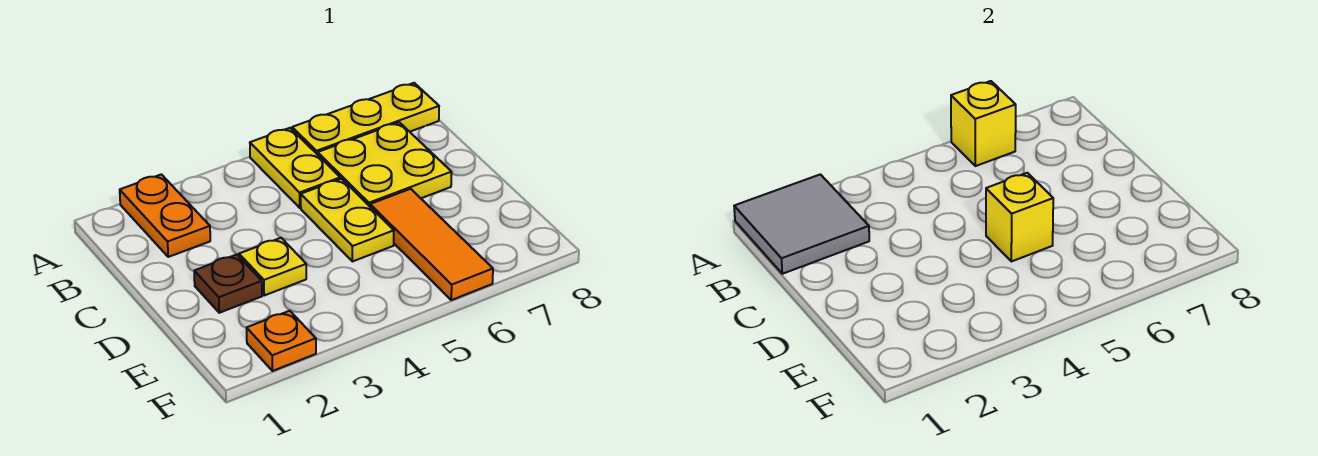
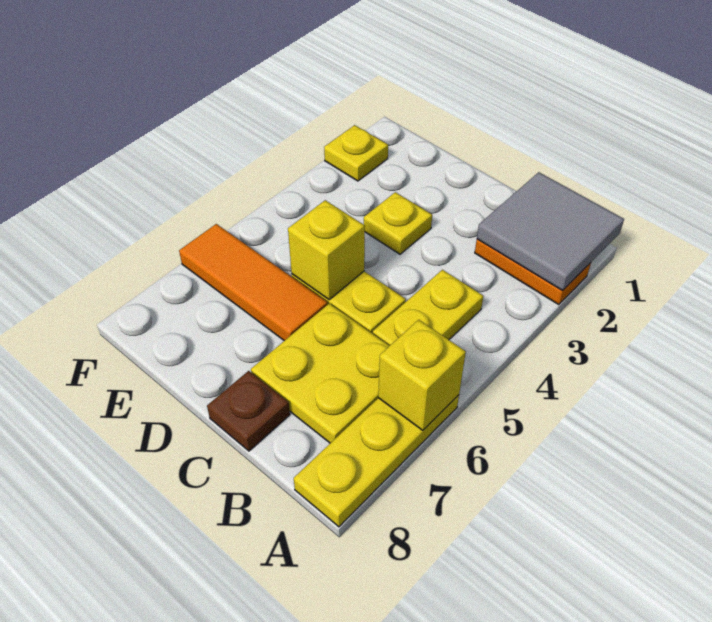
yellow 1x2 plate [250,128,340,208] -> yellow 1x2 plate turned to [373,270,483,346]
brown 1x1 plate [194,255,262,313] -> brown 1x1 plate moved to [207,371,290,451]
orange 1x1 plate [247,311,316,371] -> yellow 1x1 plate [324,125,388,181]

